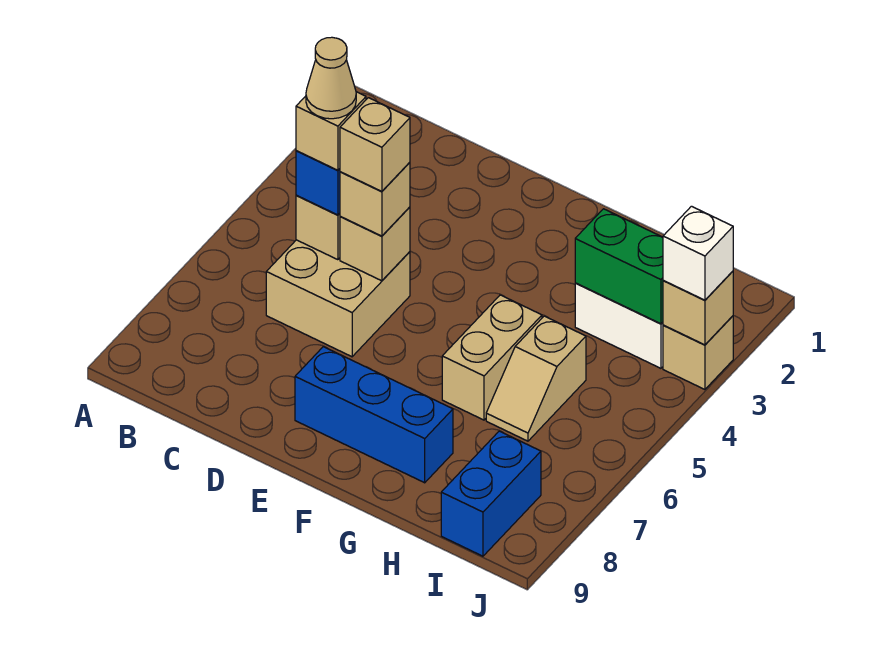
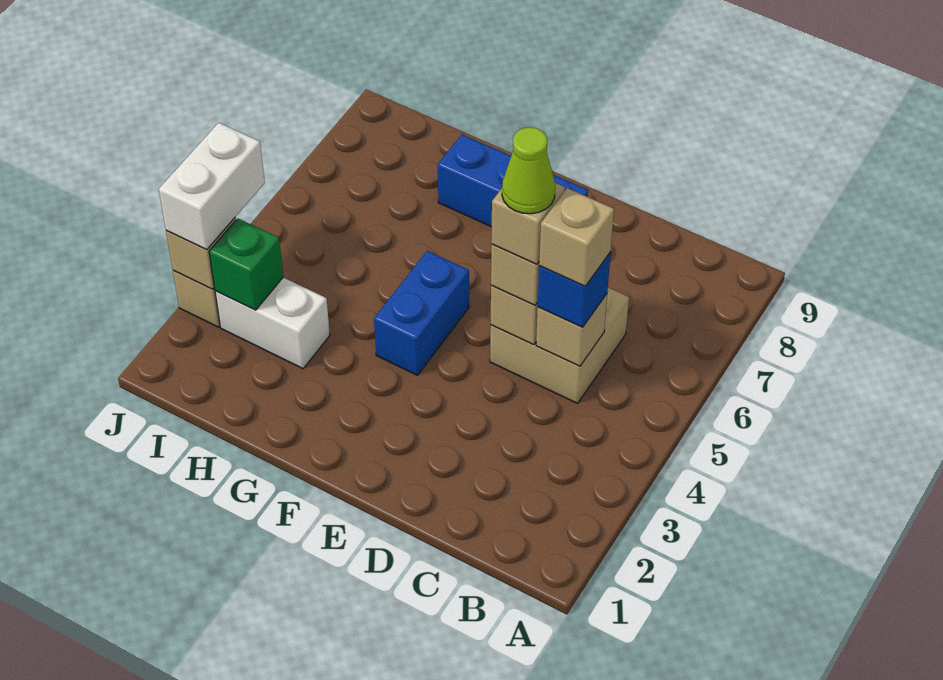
tan 1x1 cone [306,37,356,119] -> none
none -> lime 1x1 cone [502,127,555,214]
tan 1x2 brick [442,295,542,420] -> none
green 1x2 brick [575,209,663,324] -> green 1x1 brick [209,218,283,310]
tan 1x2 slope [486,316,586,441] -> none
blue 1x2 brick [441,431,541,556] -> blue 1x2 brick moved to [374,251,469,375]
white 1x1 brick [663,206,733,300] -> white 1x2 brick [159,123,265,250]

